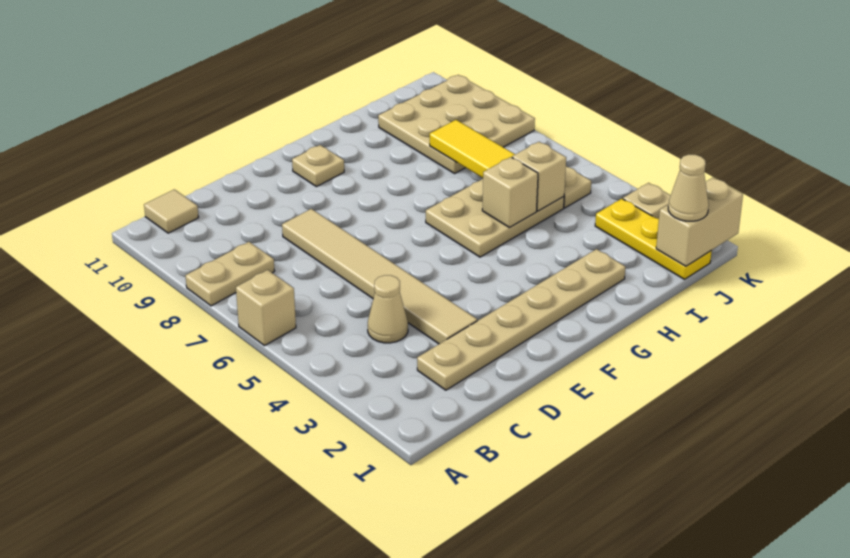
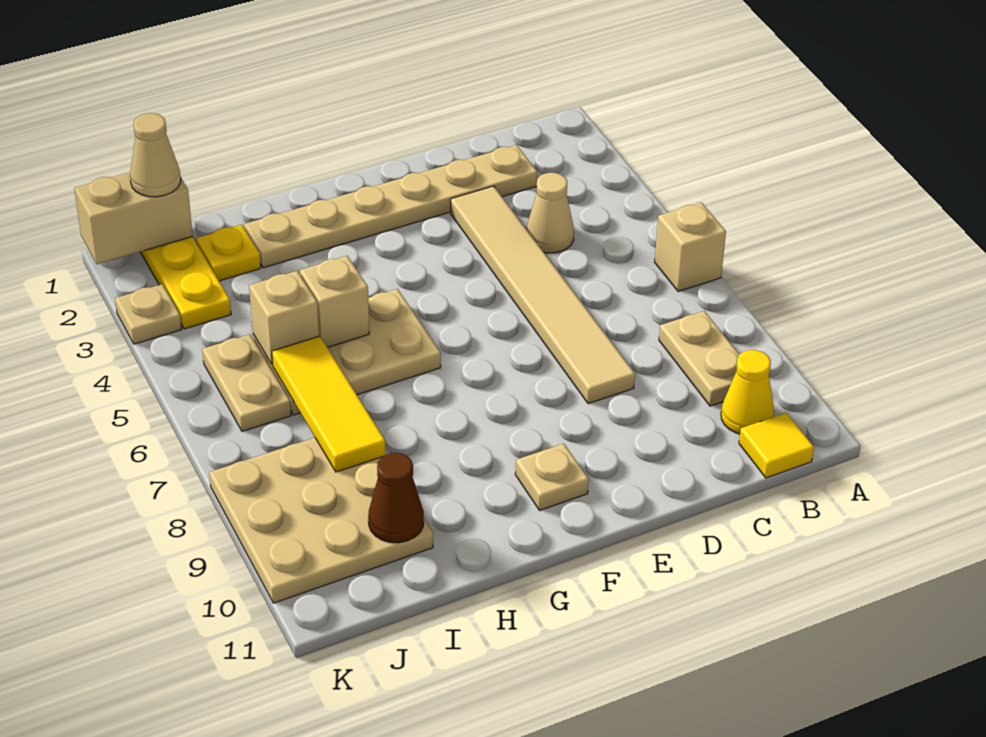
tan 1x2 plate [185,242,275,306] -> tan 1x2 plate turned to [659,311,740,406]
none -> yellow 1x1 cone [721,350,774,434]
tan 1x1 tile [144,189,199,233] -> yellow 1x1 tile [739,413,814,478]
none -> yellow 1x1 plate [196,225,261,281]
none -> brown 1x1 cone [368,453,424,543]

